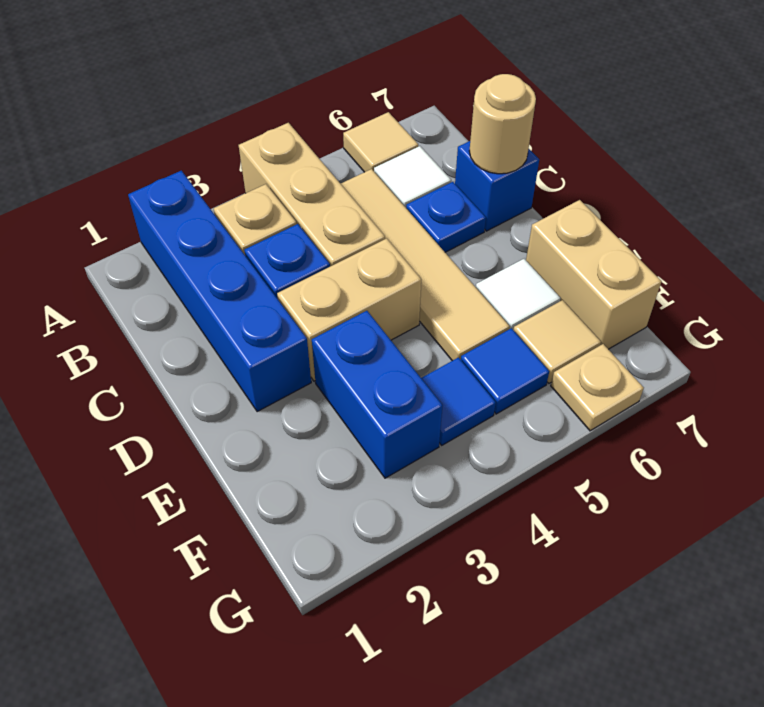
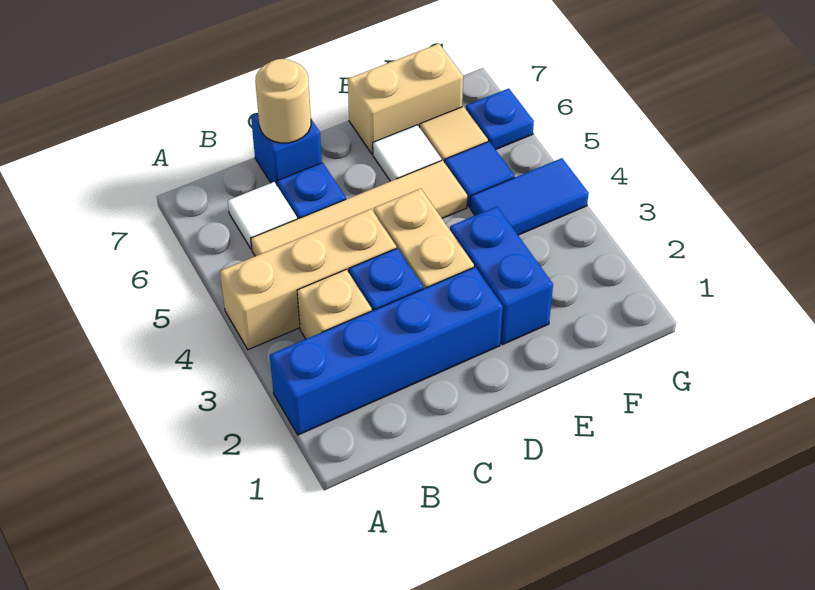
tan 1x1 tile [343,112,418,172] -> none
blue 1x2 brick [312,311,443,478] -> blue 1x2 brick turned to [450,207,553,345]
blue 1x1 tile [421,358,496,445] -> blue 1x2 tile [470,158,589,235]
tan 1x1 plate [551,344,644,431] -> blue 1x1 plate [466,88,534,150]

